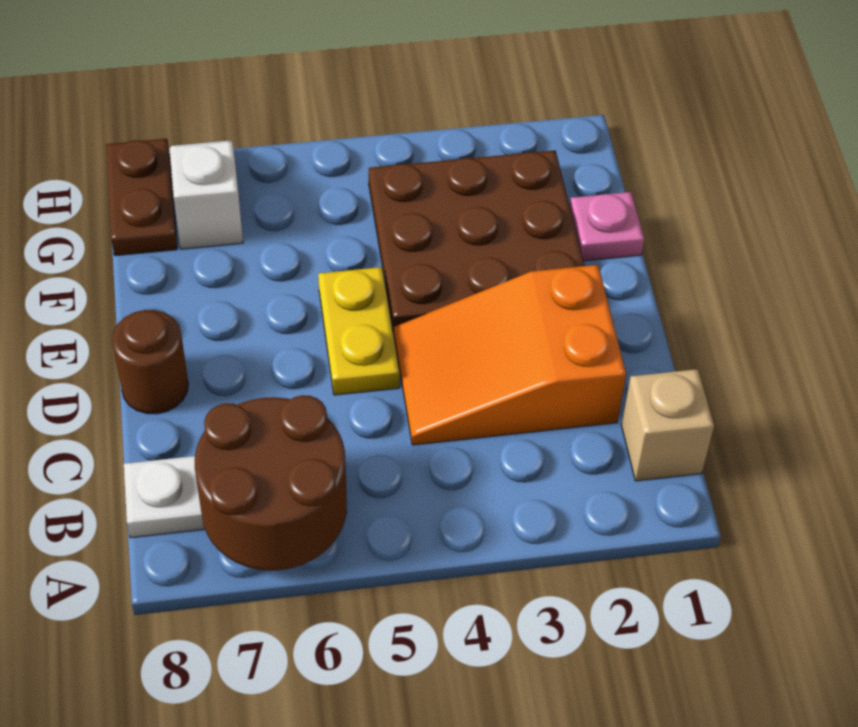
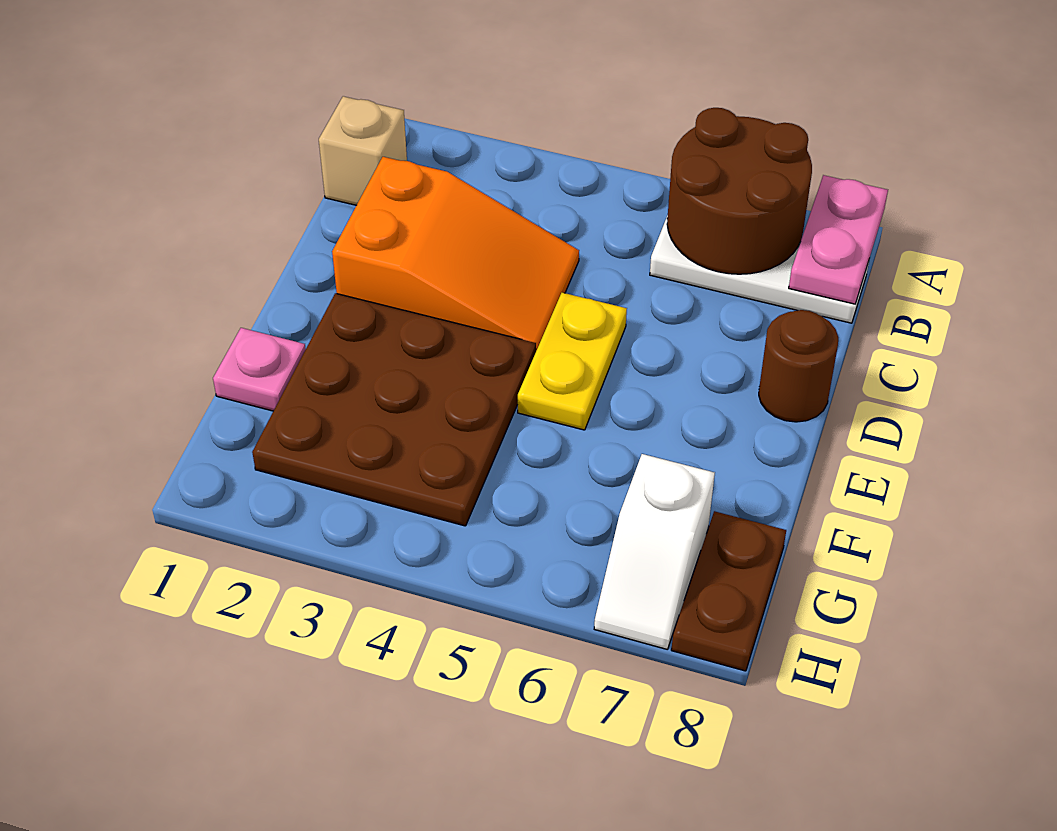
none -> pink 1x2 plate [789,175,888,304]

